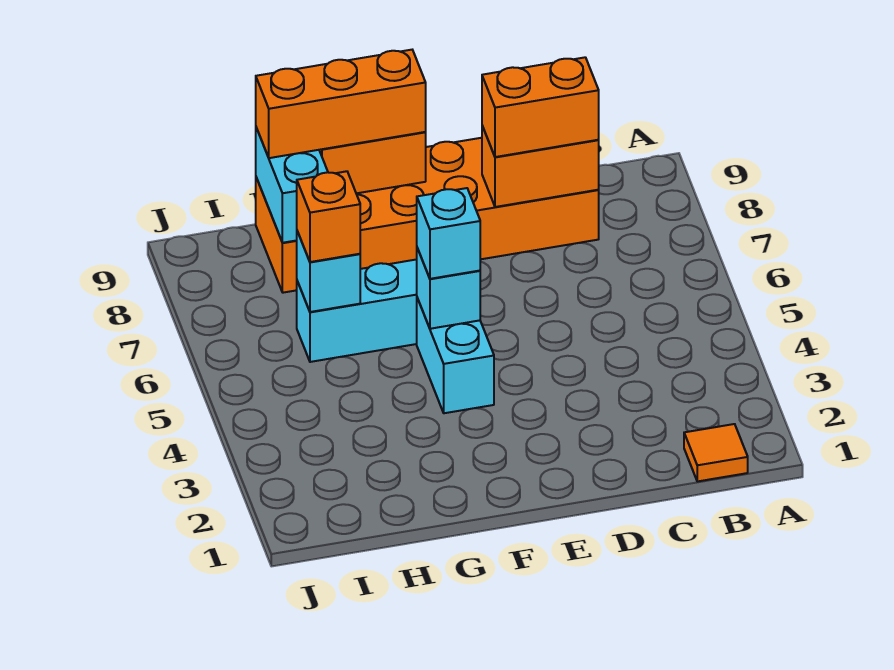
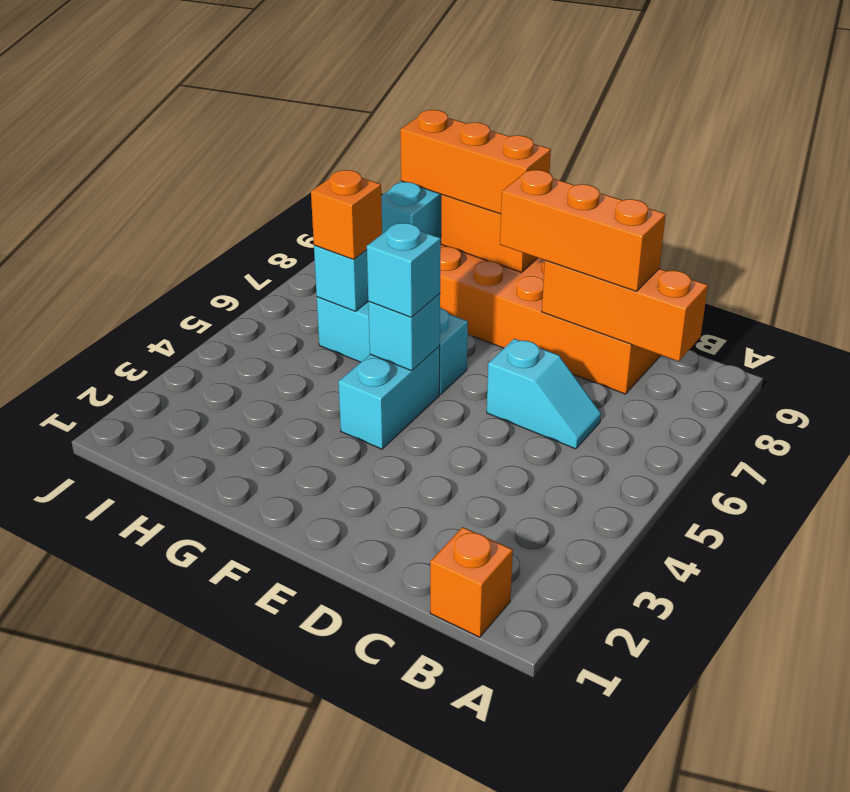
orange 1x1 tile [684,424,748,481] -> orange 1x1 brick [430,527,513,637]
none -> cyan 1x2 slope [487,339,601,449]
orange 1x2 brick [482,126,599,207] -> orange 1x3 brick [542,260,708,361]
orange 1x2 brick [482,57,599,157] -> orange 1x3 brick [500,170,666,291]

